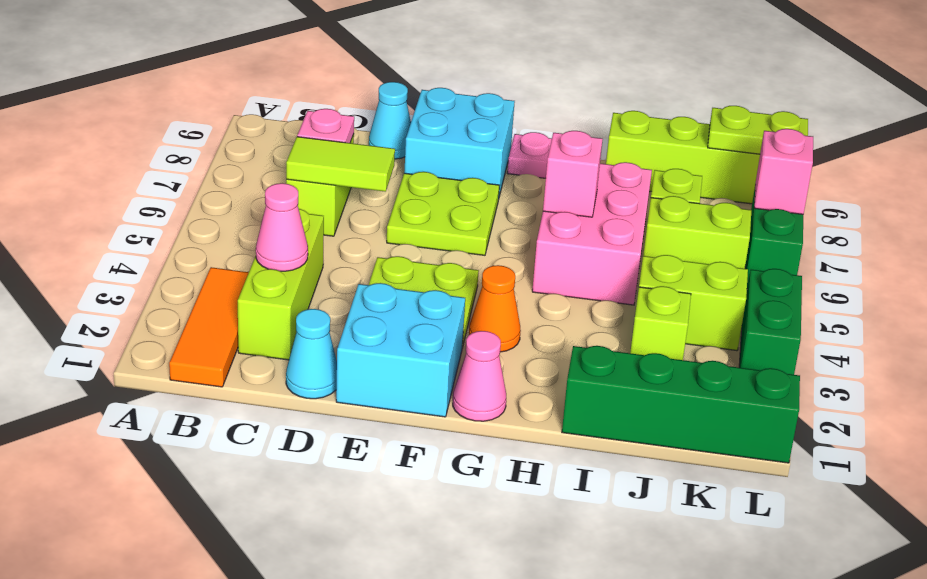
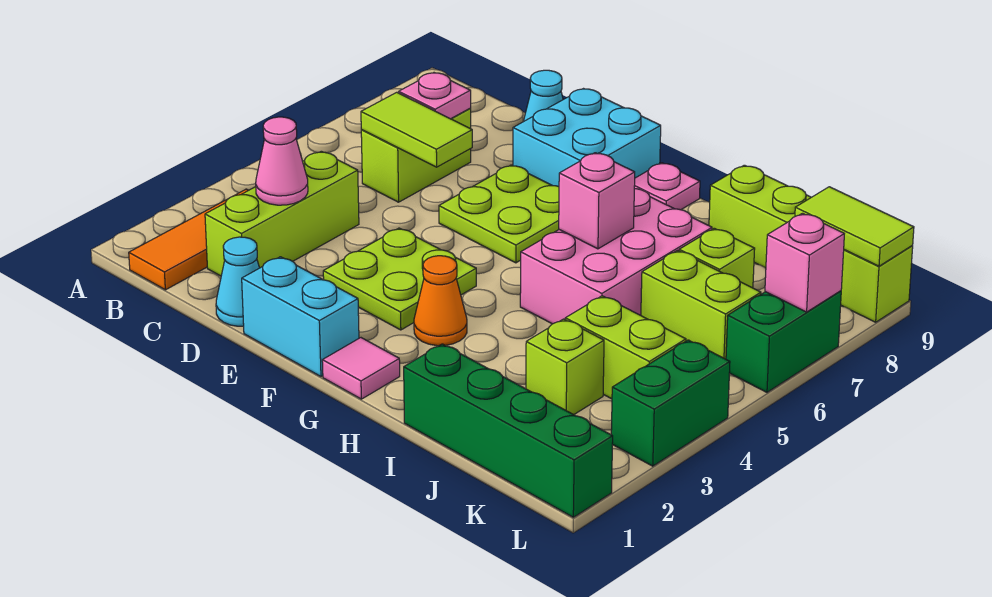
cyan 2x2 brick [336,283,465,417] -> cyan 1x2 brick [242,257,359,377]
pink 1x1 cone [453,331,506,421] -> pink 1x1 tile [322,338,400,399]
lime 1x2 plate [708,106,808,154] -> lime 1x2 tile [795,187,914,266]

